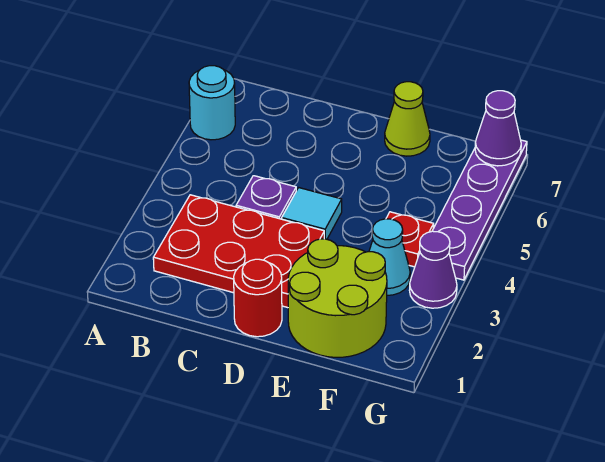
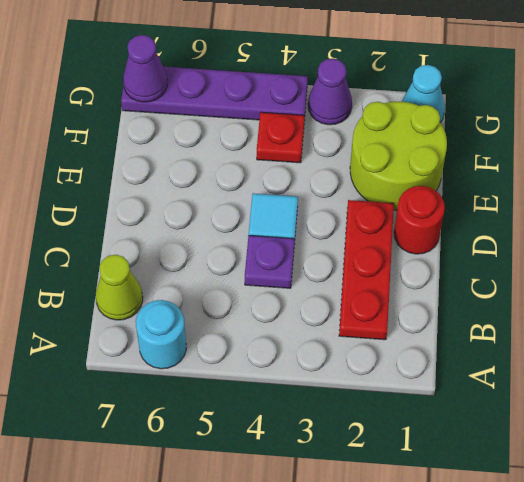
red 2x3 plate [153,195,324,308] -> red 1x3 plate [339,200,394,340]
lime 1x1 cone [385,82,430,156] -> lime 1x1 cone moved to [96,255,143,320]
cyan 1x1 cone [369,219,410,295] -> cyan 1x1 cone moved to [402,65,445,123]

